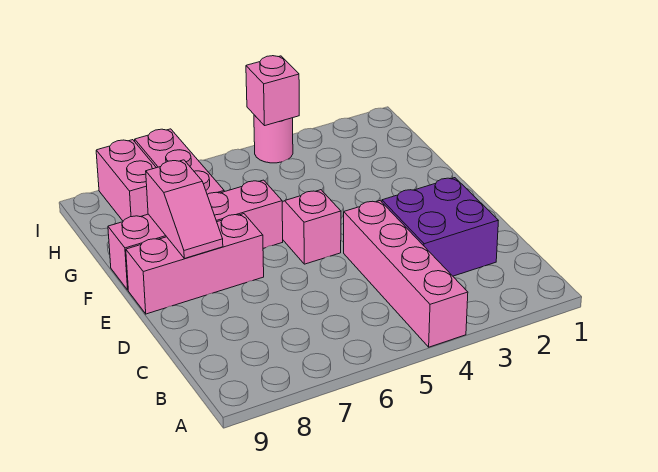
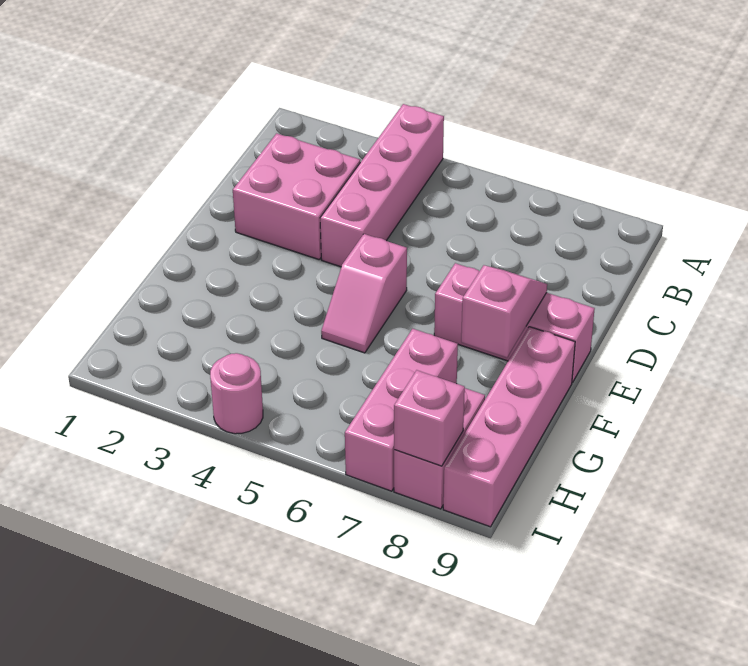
purple 2x2 brick [382,178,498,276] -> pink 2x2 brick [233,133,360,259]
pink 1x4 brick [108,180,283,290] -> pink 1x4 brick turned to [443,327,575,527]
pink 1x1 brick [246,56,299,126] -> pink 1x1 brick moved to [394,370,465,466]

